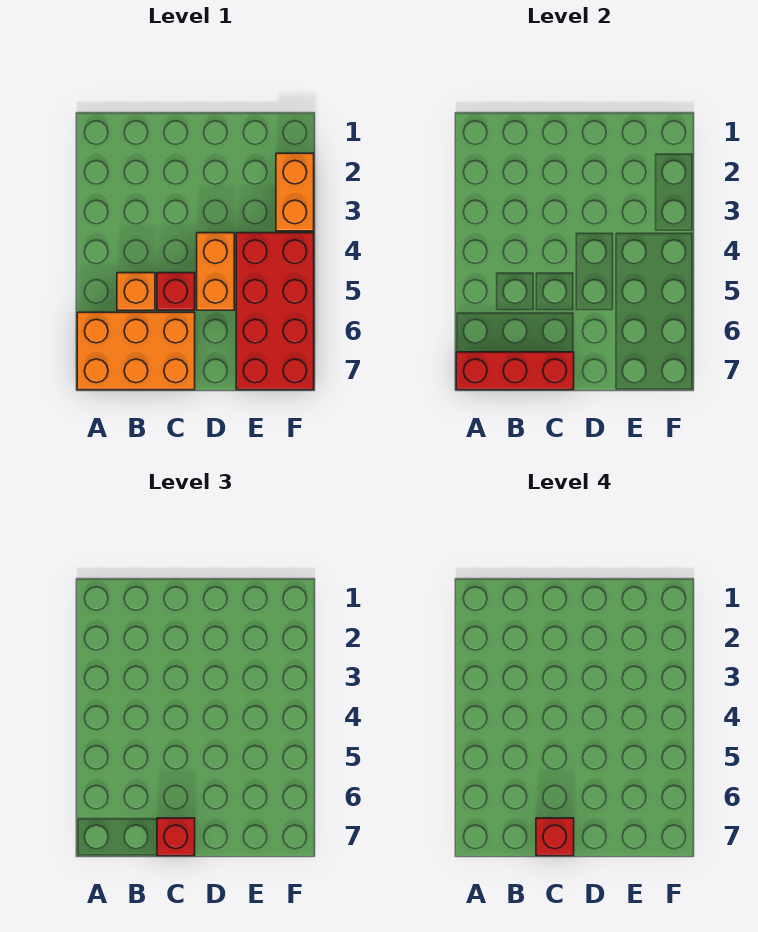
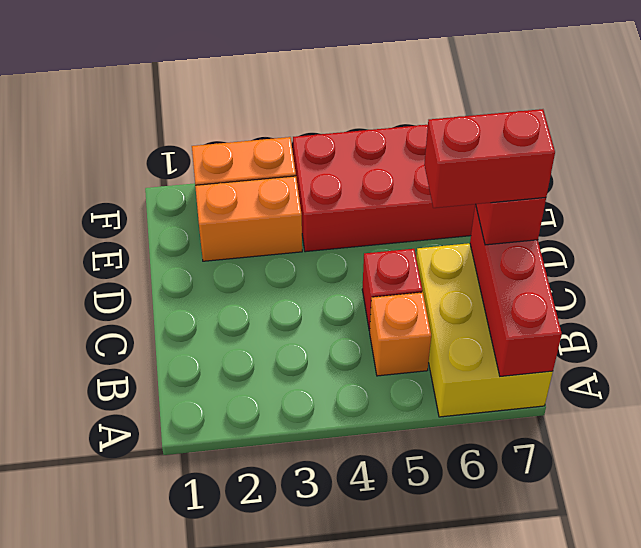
orange 2x3 brick [77,312,195,390] -> yellow 2x3 brick [416,243,553,417]
red 1x1 brick [536,818,574,856] -> red 1x2 brick [424,109,555,208]
orange 1x2 brick [197,233,234,310] -> orange 1x2 brick moved to [195,176,302,261]

